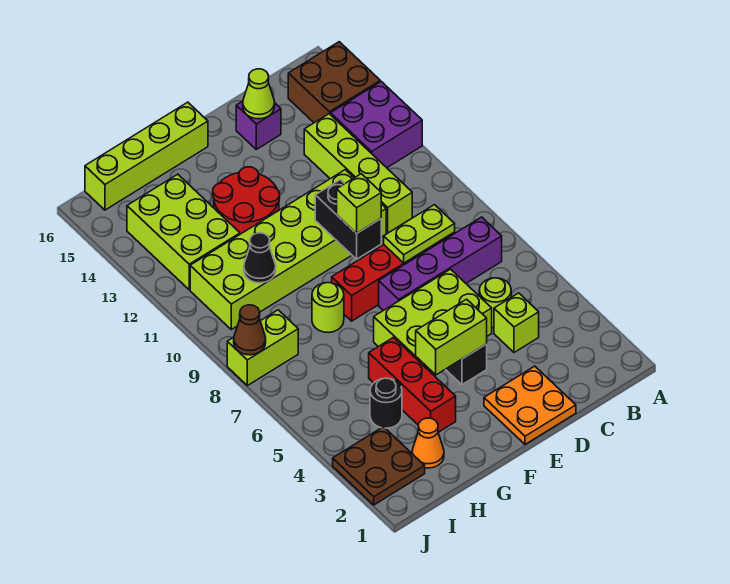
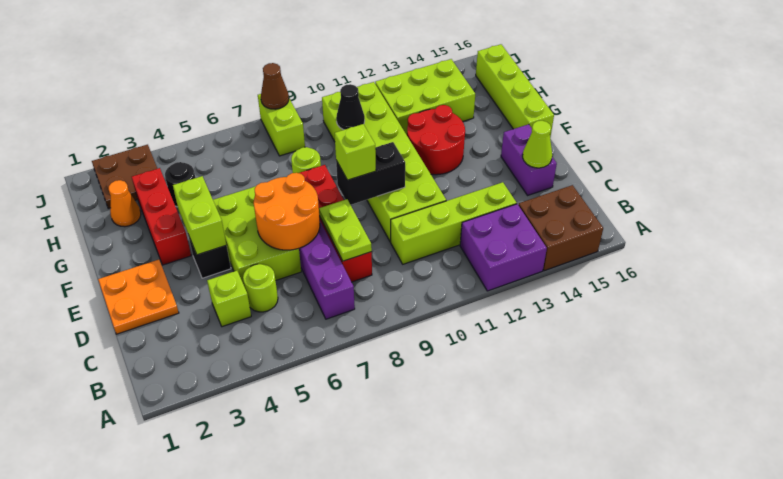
none -> orange 2x2 round brick [254,173,320,250]
purple 1x1 brick [236,101,281,149] -> purple 1x2 brick [501,124,557,195]
red 1x3 brick [369,337,456,432] -> red 1x3 brick turned to [132,168,191,265]

